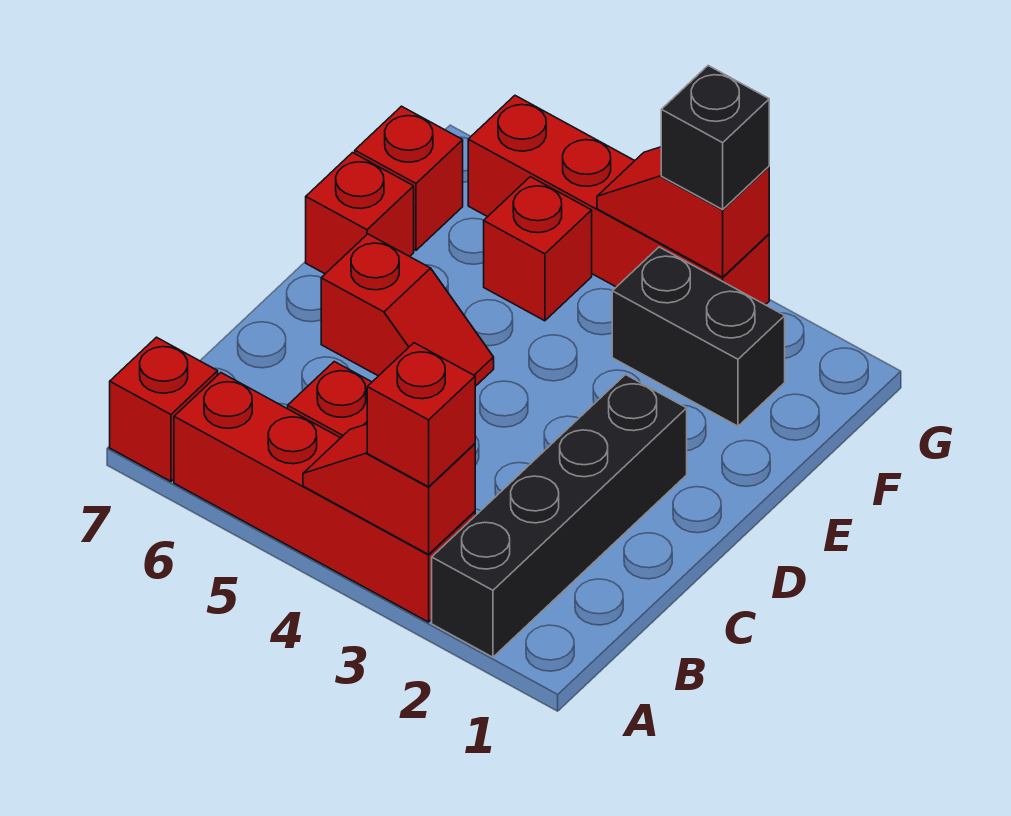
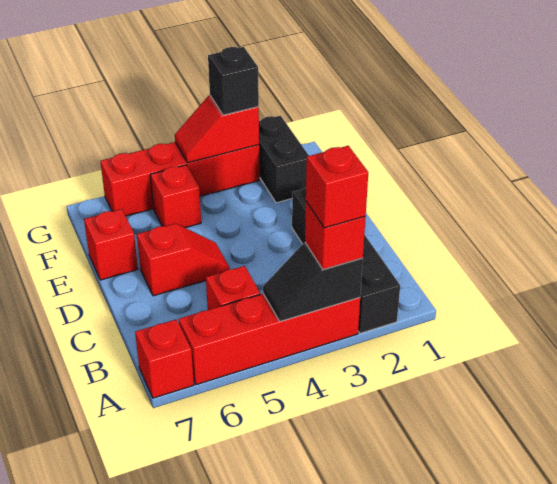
red 1x2 slope [303,424,475,554] -> black 1x2 slope [263,243,363,322]
black 1x2 brick [612,247,785,426] -> black 1x2 brick turned to [259,116,309,203]
red 1x1 brick [355,106,463,250] -> red 1x1 brick moved to [306,146,368,228]

